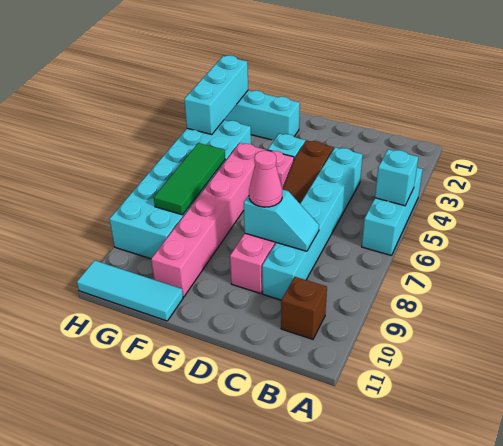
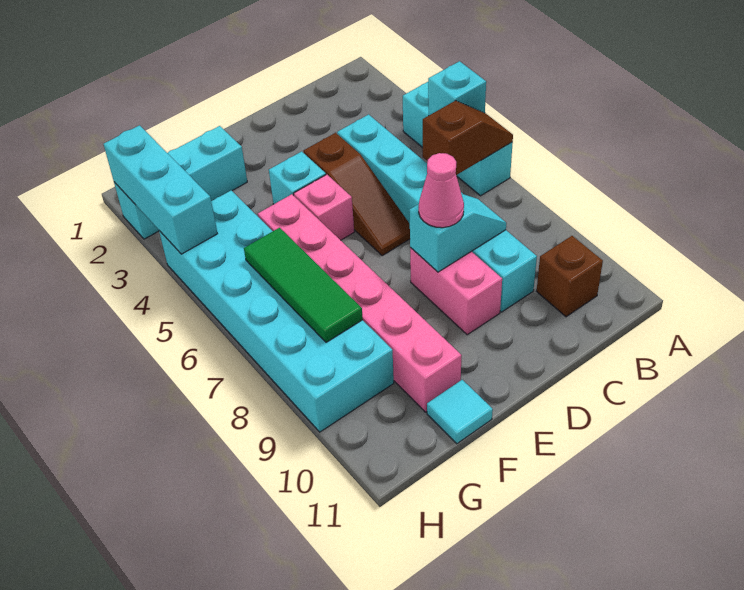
none -> brown 1x2 slope [423,101,513,175]
cyan 1x3 tile [77,261,183,321] -> cyan 1x1 tile [427,380,493,444]

